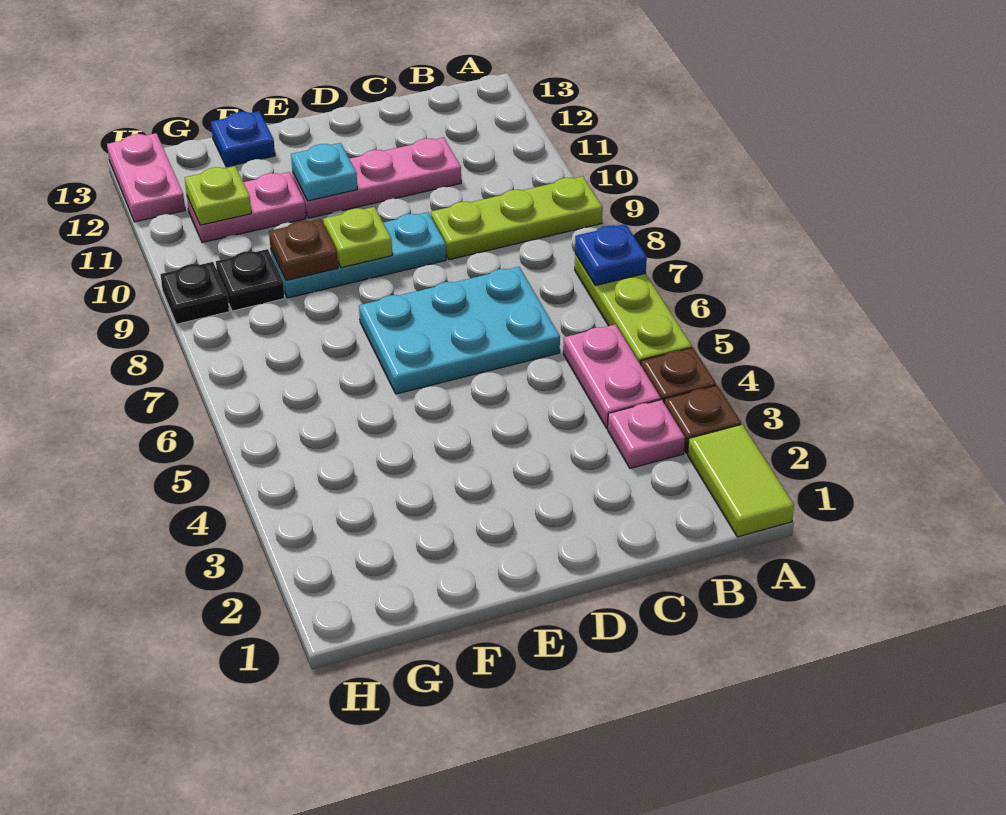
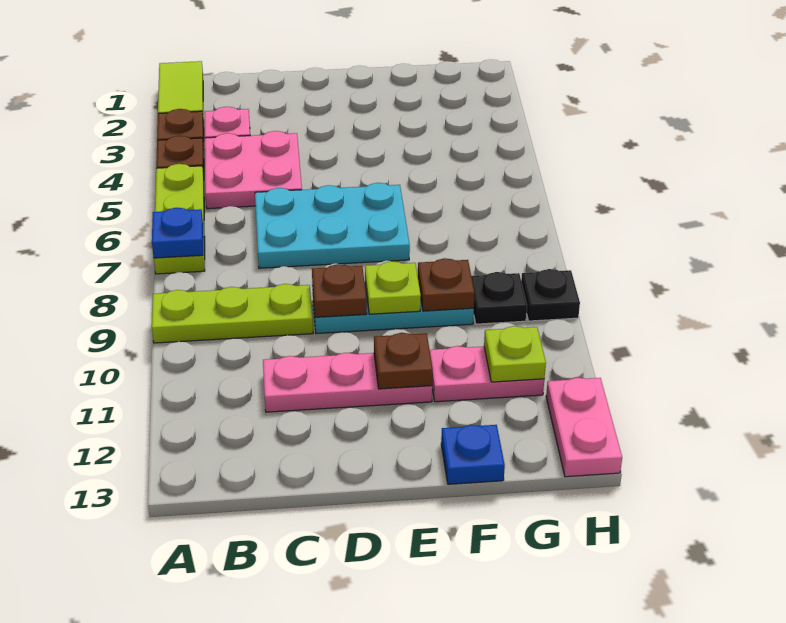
pink 1x2 plate [563,324,661,428] -> pink 2x2 plate [205,131,302,209]
none -> brown 1x1 plate [312,264,367,317]
cyan 1x1 plate [291,143,357,201] -> brown 1x1 plate [374,333,433,389]

